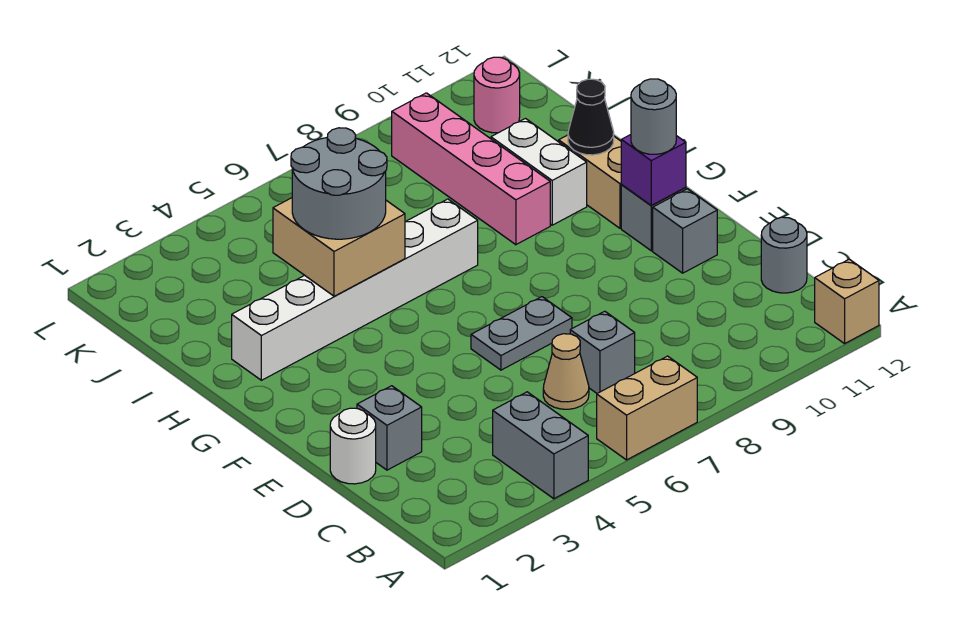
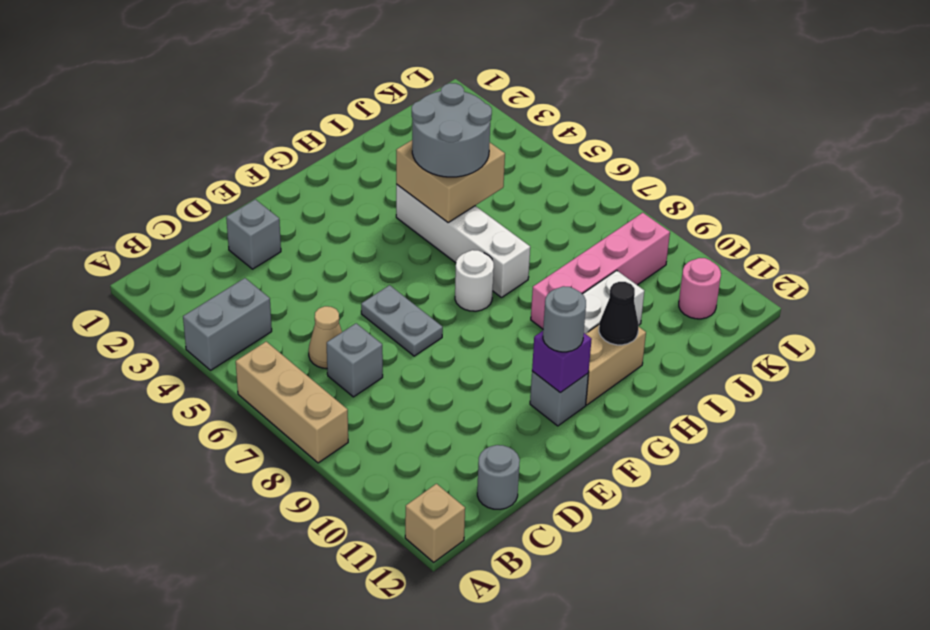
tan 1x2 brick [597,356,697,460] -> tan 1x3 brick [236,342,348,463]
white 1x1 round brick [330,408,376,484] -> white 1x1 round brick moved to [455,250,494,311]
grey 1x1 brick [653,189,717,273] -> none
white 1x6 brick [232,199,478,380] -> white 1x4 brick [396,184,530,297]

